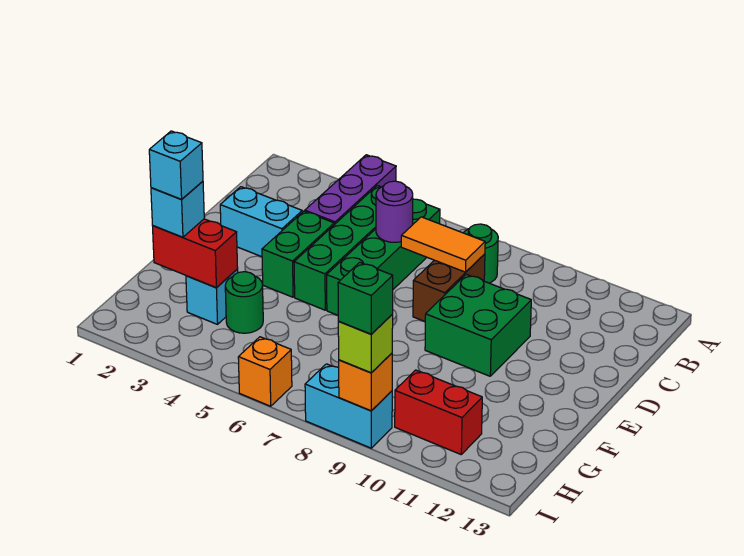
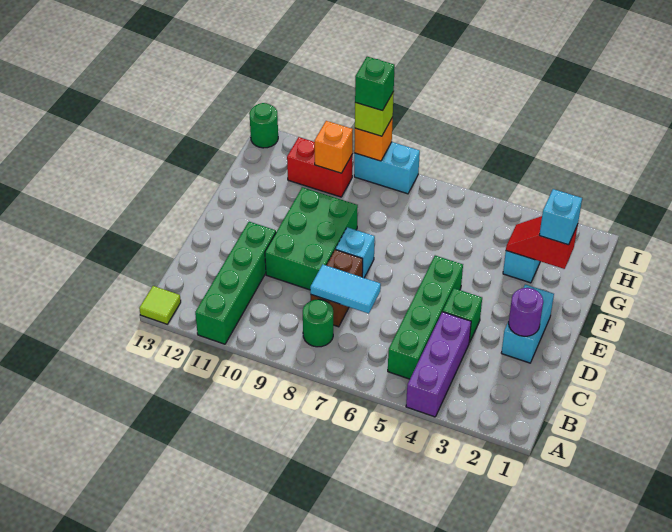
none -> lime 1x1 tile [139,286,181,324]
green 1x4 brick [327,199,440,315] -> green 1x4 brick moved to [195,222,276,344]
purple 1x1 round brick [376,181,413,242] -> purple 1x1 round brick moved to [509,288,543,336]
orange 1x2 tile [401,217,485,272] -> cyan 1x2 tile [310,265,381,314]
cyan 1x2 brick [220,187,302,257] -> cyan 1x2 brick turned to [501,285,554,363]
green 1x2 brick [262,211,334,297] -> green 1x1 brick [443,288,482,343]
green 2x2 brick [425,274,531,376] -> green 2x3 brick [265,187,358,290]
red 1x2 brick [153,219,238,288] -> red 1x2 slope [506,216,578,269]
cyan 1x1 brick [149,131,203,199] -> cyan 1x1 brick moved to [336,227,375,278]
green 1x1 round brick [225,272,263,333] -> green 1x1 round brick moved to [249,103,278,148]
orange 1x1 brick [238,337,292,406] -> orange 1x1 brick moved to [314,121,353,173]

